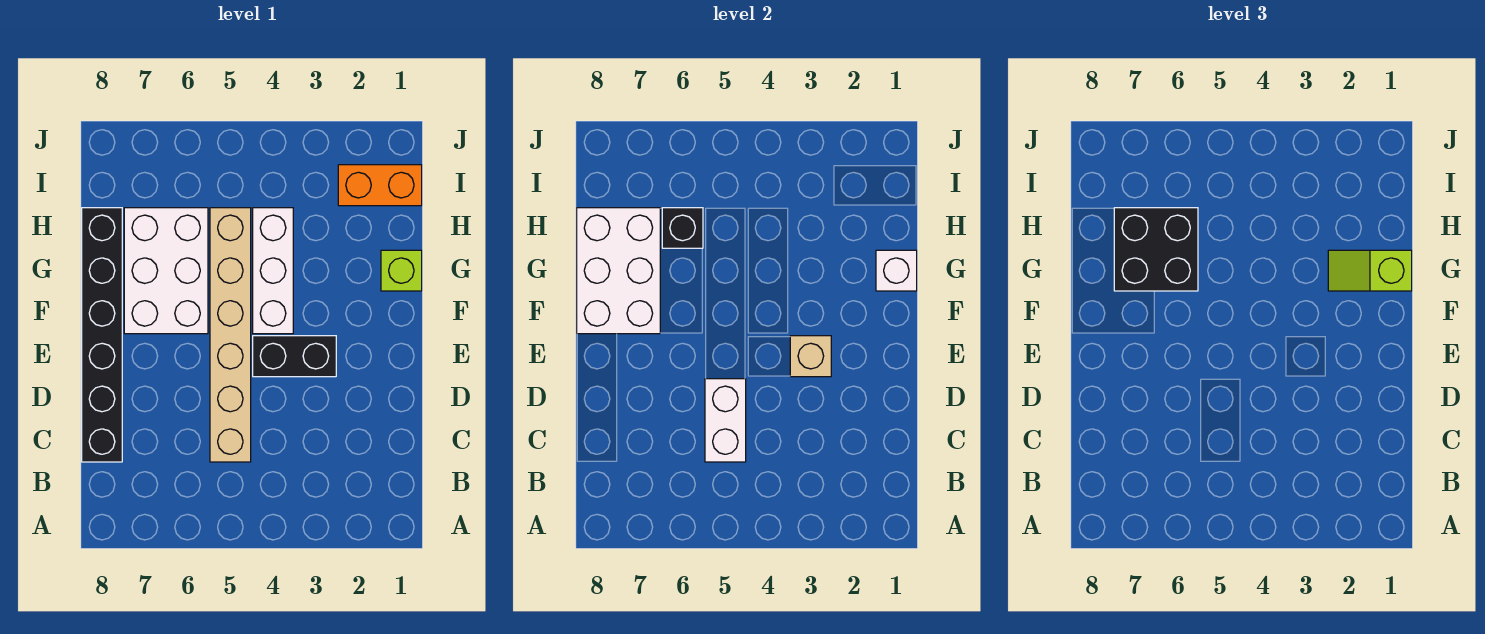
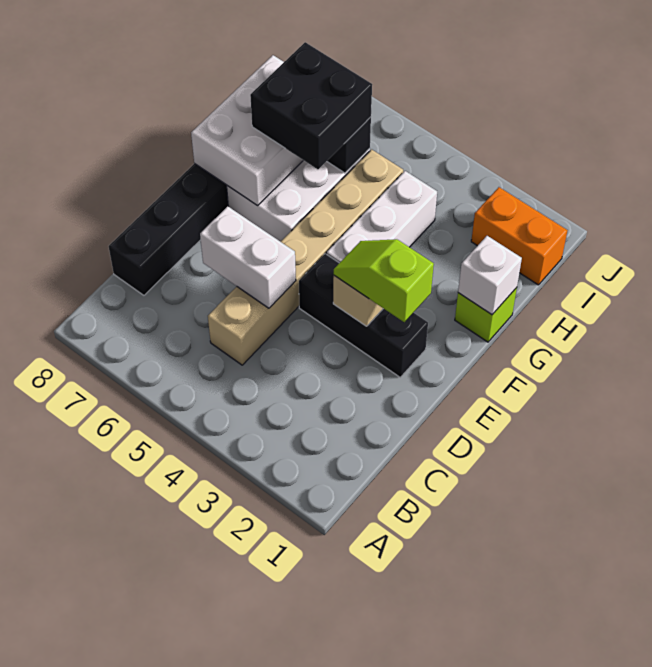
white 1x2 brick [705,379,746,462] -> white 1x2 brick turned to [200,206,296,308]
black 1x2 brick [253,336,336,377] -> black 1x3 brick [299,254,428,377]
lime 1x2 slope [1328,250,1412,291] -> lime 1x2 slope moved to [334,239,434,322]

